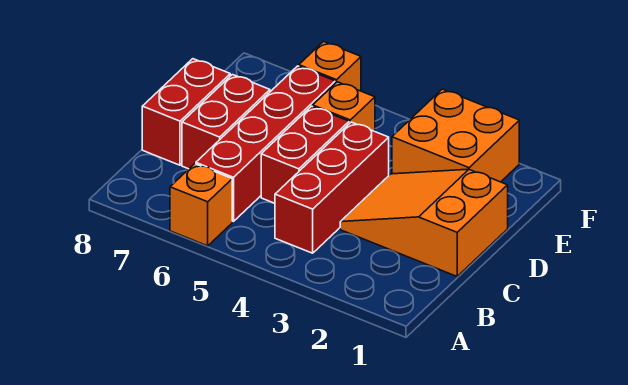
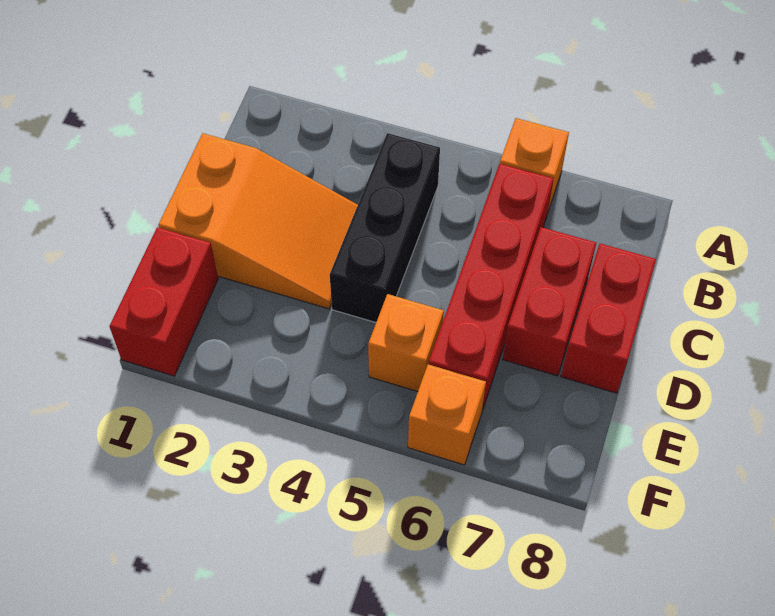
red 1x3 brick [275,122,389,253] -> black 1x3 brick [330,133,440,323]
red 1x2 brick [261,106,349,203] -> red 1x2 brick moved to [110,227,218,376]
orange 2x2 brick [392,89,519,182] -> none

